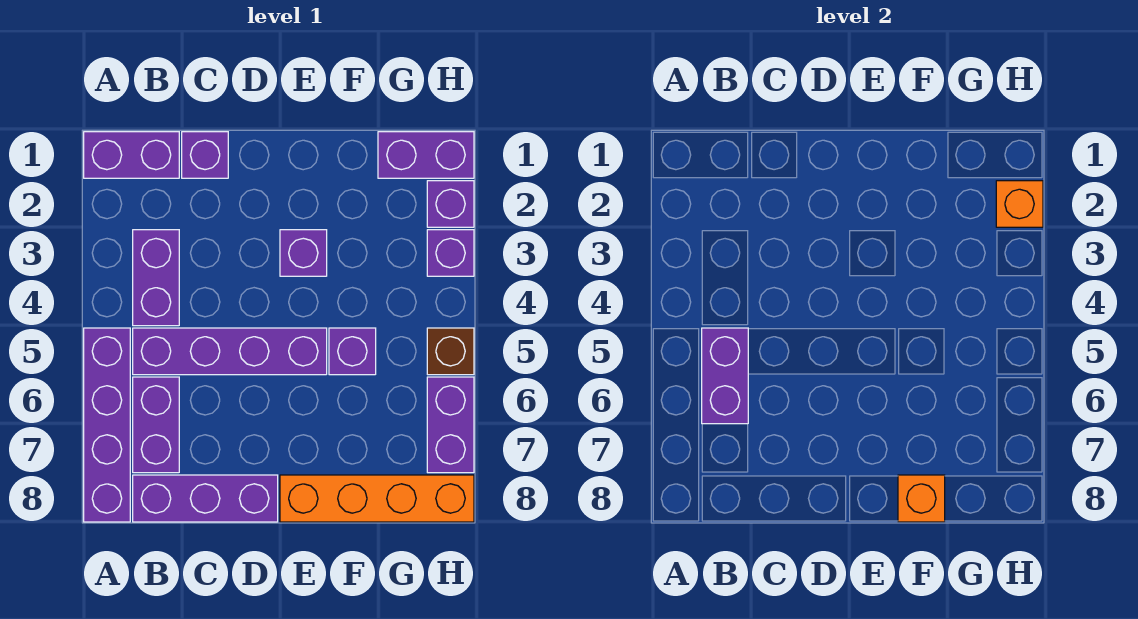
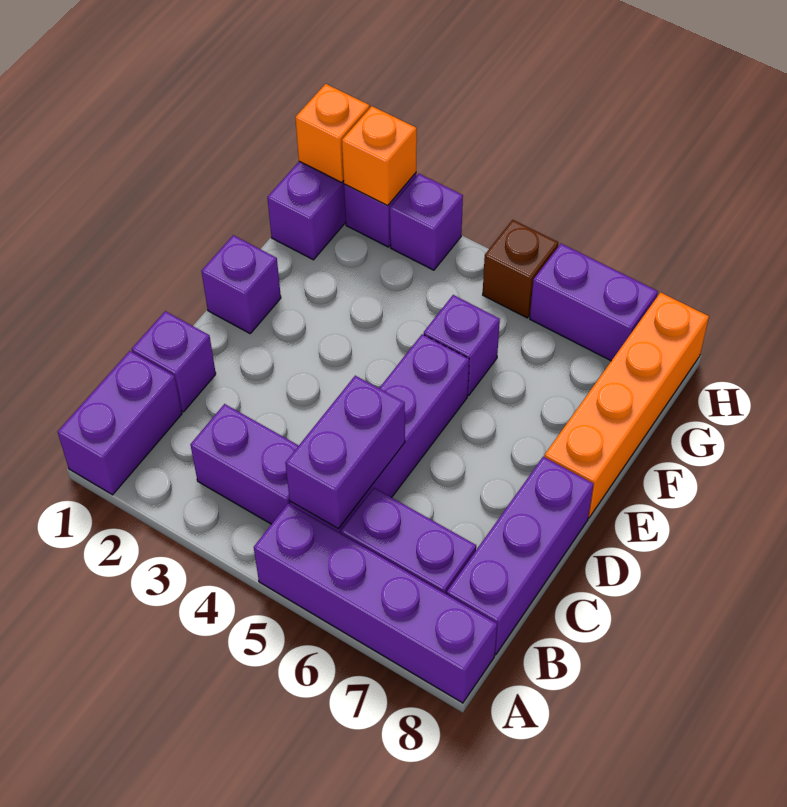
purple 1x2 brick [702,328,748,424] -> purple 1x2 brick turned to [285,376,405,529]
purple 1x1 brick [280,230,327,276] -> purple 1x1 brick moved to [202,235,281,333]
orange 1x1 brick [898,475,945,522] -> orange 1x1 brick moved to [295,84,370,182]

